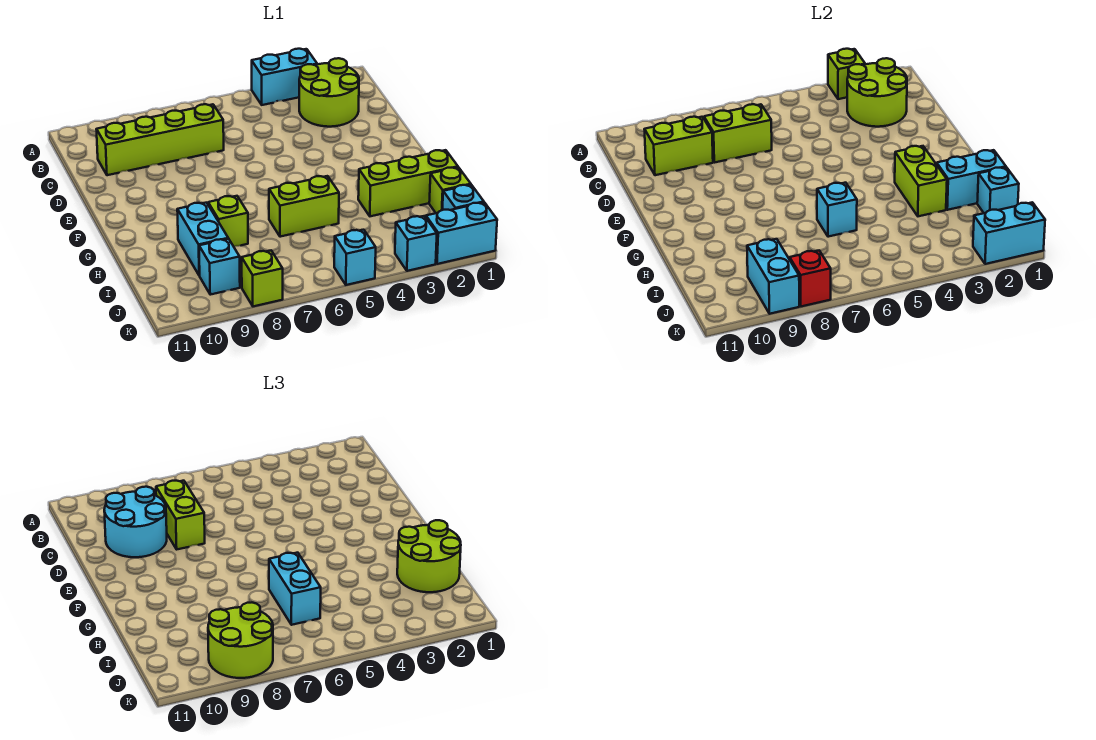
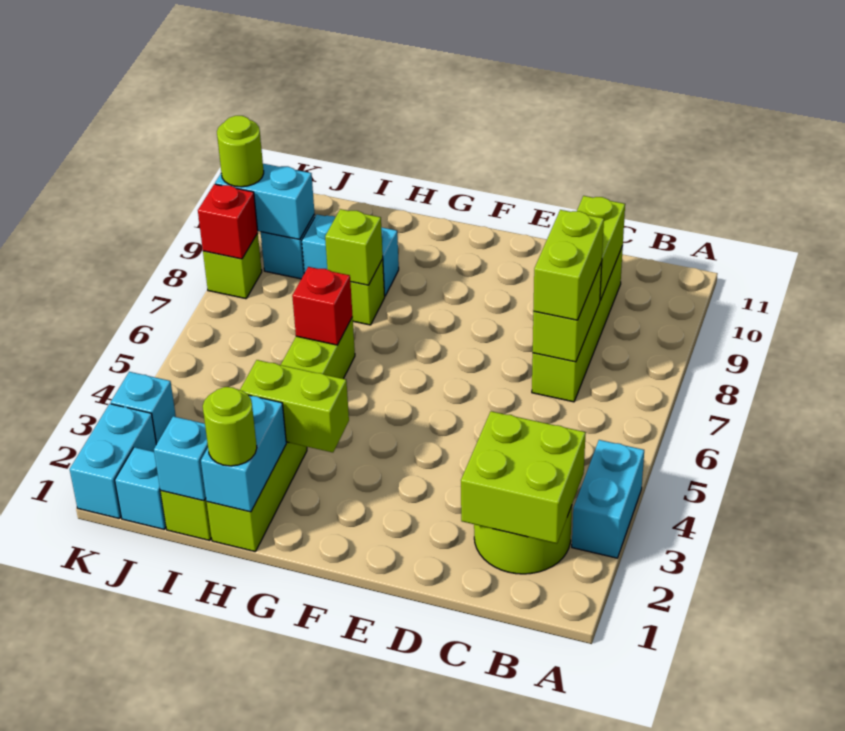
lime 1x1 brick [828,49,865,99] -> lime 1x1 brick moved to [325,209,383,285]
lime 2x2 round brick [847,58,907,127] -> lime 2x2 brick [461,411,586,544]
lime 1x2 brick [156,481,205,549] -> lime 1x2 brick turned to [533,210,604,320]
cyan 2x2 round brick [104,487,167,557] -> none
lime 2x2 round brick [397,520,461,592] -> lime 1x1 round brick [203,387,257,466]
cyan 1x1 brick [817,183,857,237] -> red 1x1 brick [292,267,352,345]
cyan 1x2 brick [269,553,321,625] -> none
lime 2x2 round brick [208,603,273,678] -> lime 1x1 round brick [217,116,264,187]
cyan 1x2 brick [973,202,1045,264] -> none
cyan 1x1 brick [334,230,376,285] -> none

